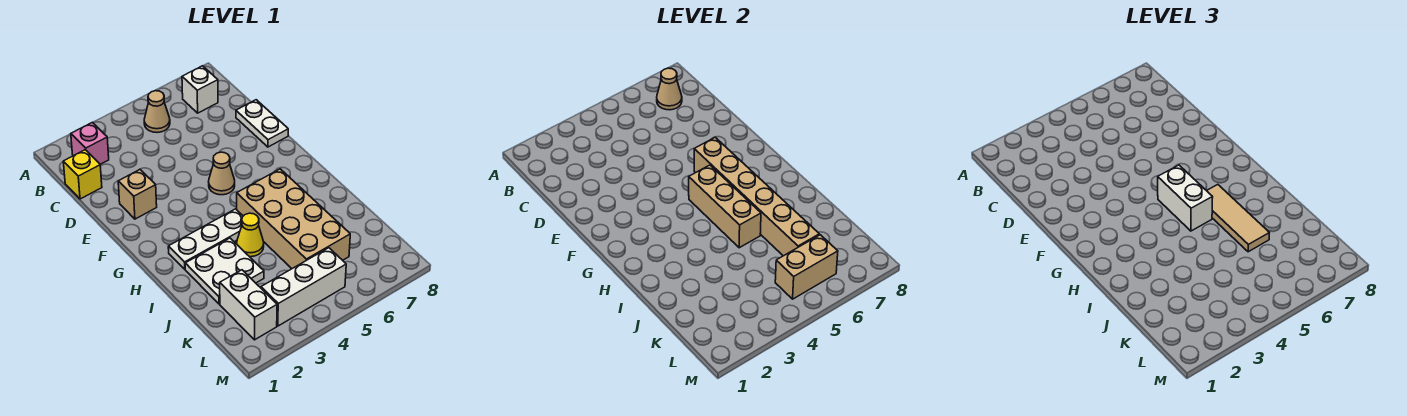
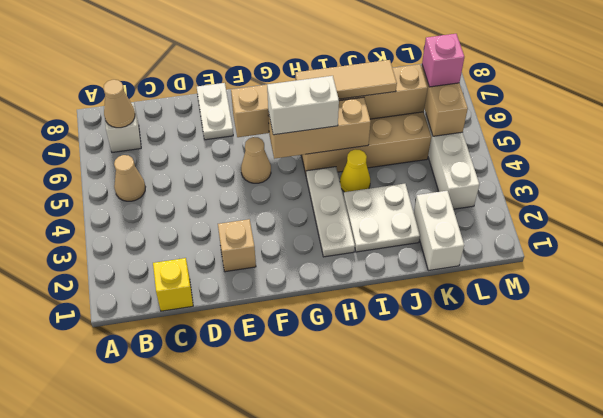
pink 1x1 brick [71,122,109,164] -> pink 1x1 brick moved to [422,34,464,87]
white 1x2 plate [236,100,288,147] -> white 1x2 plate turned to [197,83,233,140]
white 1x2 brick [220,270,277,340] -> white 1x2 brick turned to [414,191,464,271]

